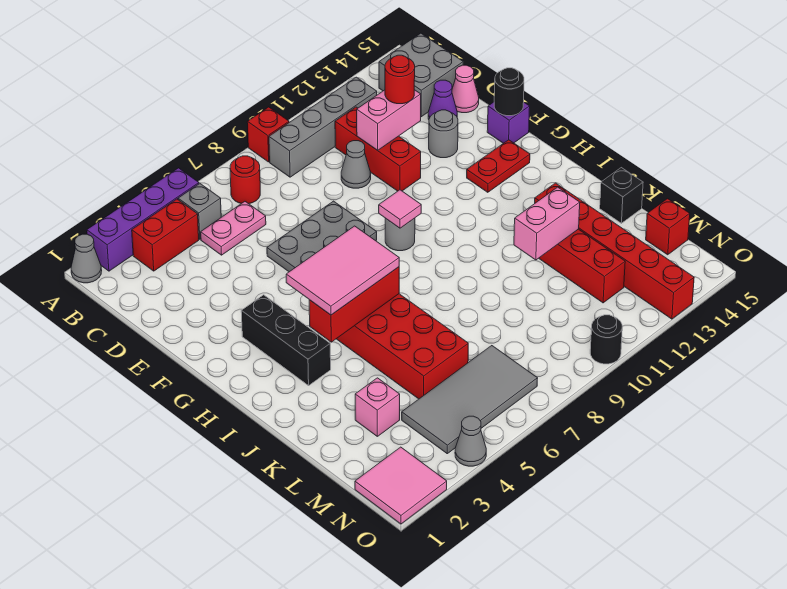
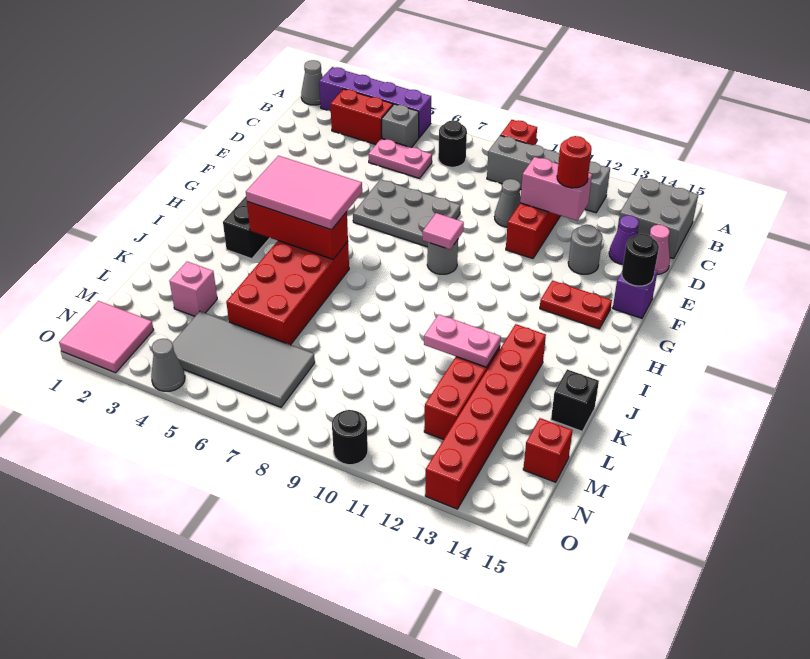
red 1x1 round brick [230,156,260,204] -> black 1x1 round brick [438,120,467,167]
pink 1x2 brick [514,187,580,260] -> pink 1x2 plate [424,314,501,367]

